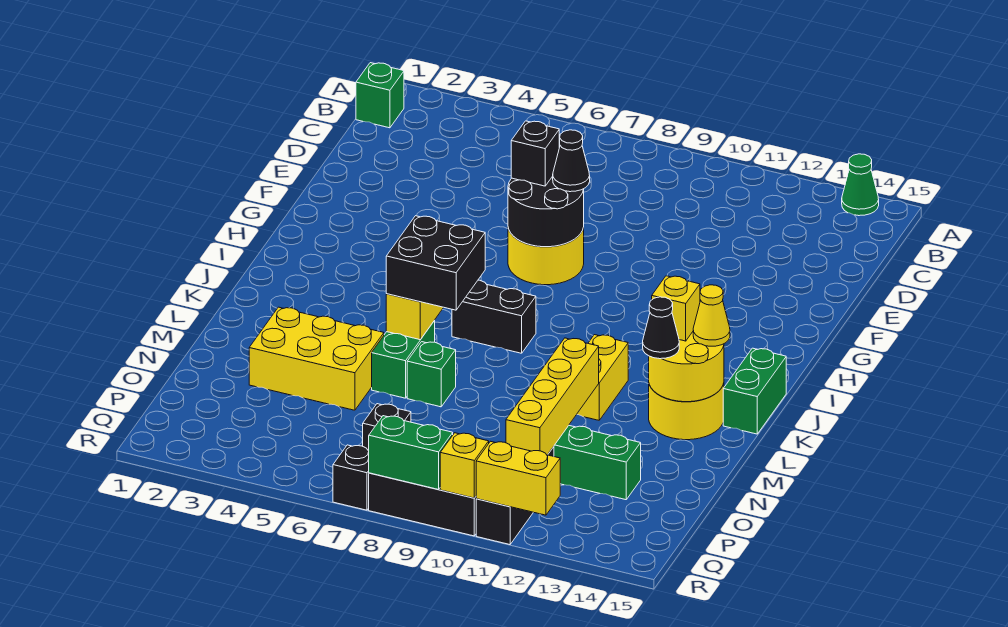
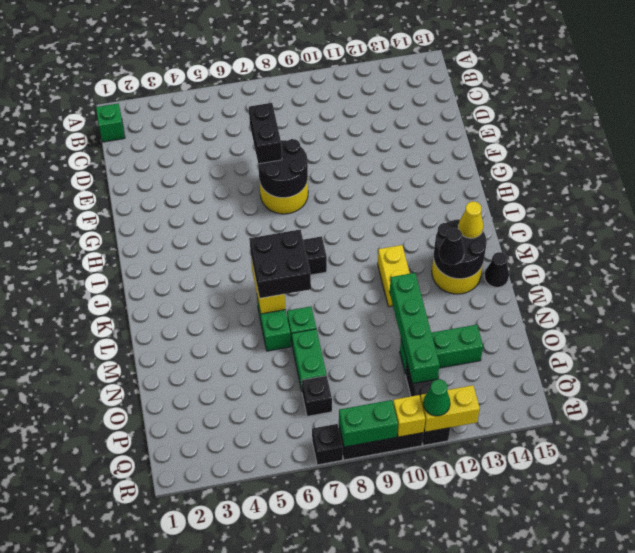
green 1x1 cone [842,154,879,216] -> green 1x1 cone moved to [423,379,450,416]
black 1x1 brick [511,121,559,186] -> black 1x2 brick [249,103,282,164]
black 1x1 cone [553,130,590,192] -> black 1x1 cone moved to [484,252,509,287]
green 1x2 brick [723,348,786,434] -> green 1x2 brick moved to [292,329,327,391]
yellow 2x2 round brick [649,332,724,402] -> black 2x2 round brick [434,219,487,279]
yellow 1x1 brick [652,276,700,341] -> none
yellow 2x3 brick [249,307,384,410] -> none
yellow 1x4 brick [506,338,599,455] -> green 1x4 brick [389,273,440,383]

